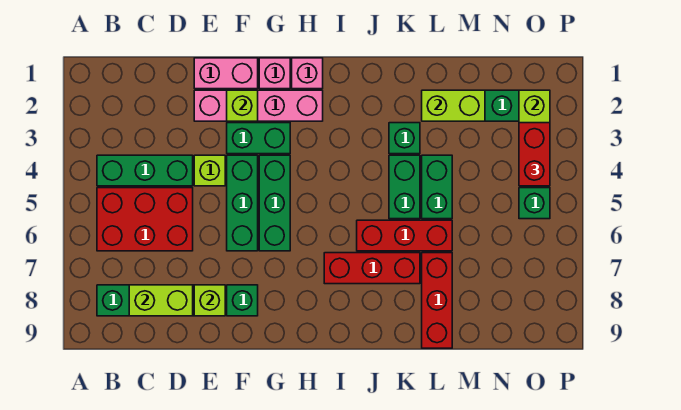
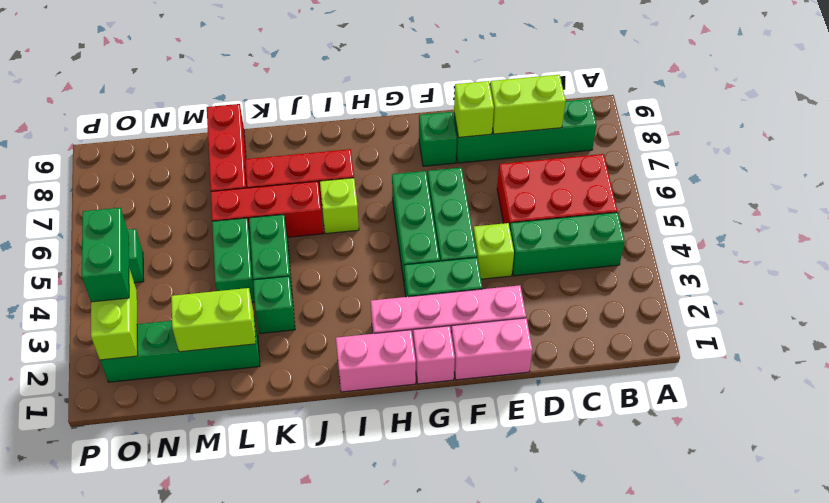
lime 1x1 brick [227,90,258,121] -> lime 1x1 brick moved to [320,178,359,234]
pink 1x1 brick [292,58,323,89] -> pink 1x2 brick [336,330,416,392]
red 1x2 brick [519,123,550,186] -> green 1x2 brick [82,208,129,302]

